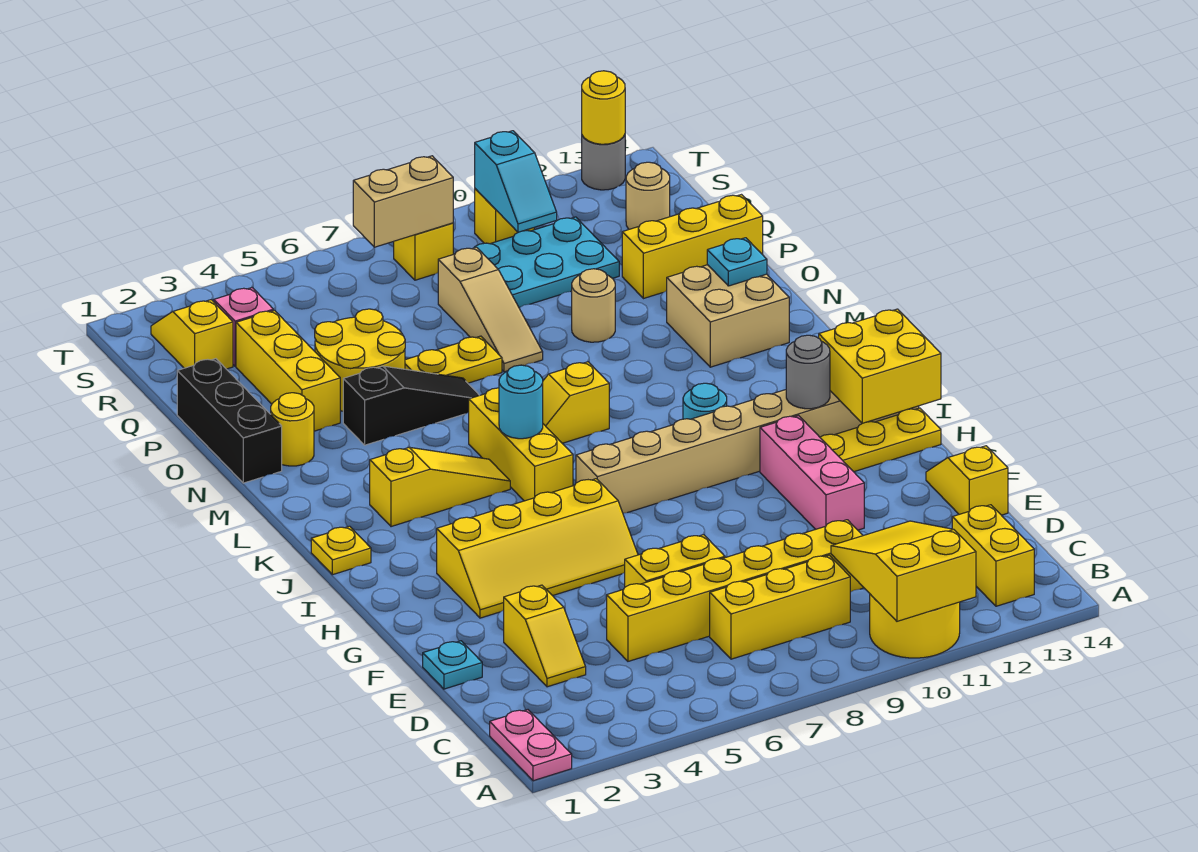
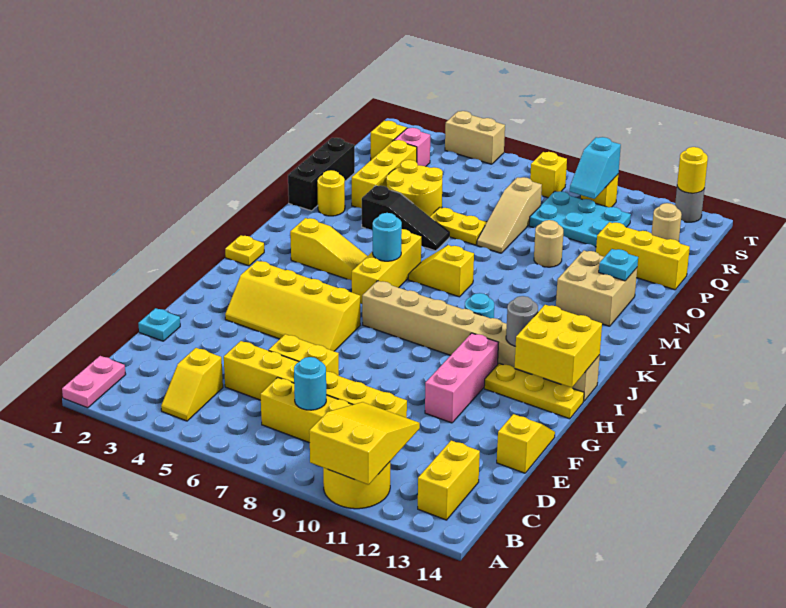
none -> cyan 1x1 round brick [294,357,326,410]
yellow 1x2 slope [504,585,586,687] -> yellow 1x2 slope moved to [161,348,223,421]
tan 1x2 brick [353,156,453,247] -> tan 1x2 brick moved to [445,111,505,164]

